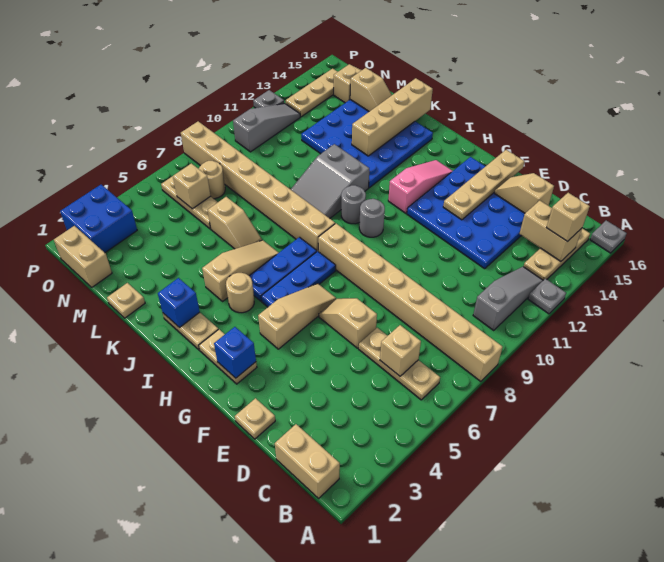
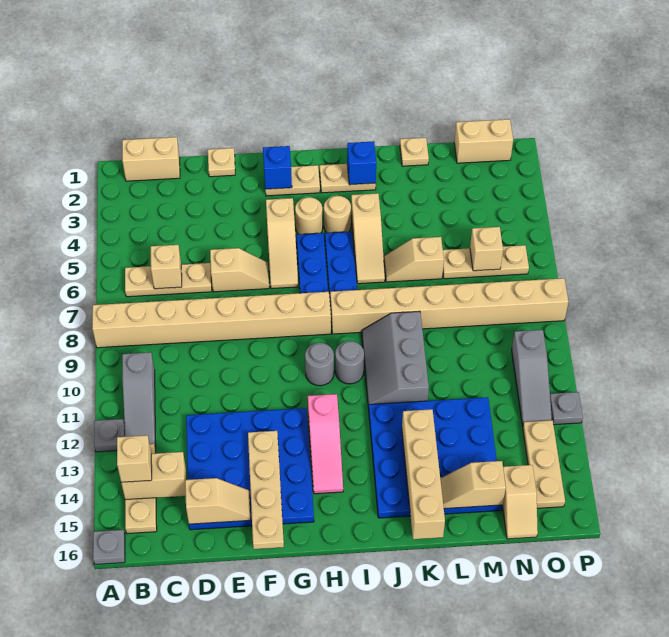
grey 2x3 slope [291,144,369,218] -> grey 2x3 slope turned to [362,311,429,408]
tan 1x1 round brick [199,161,225,199] -> tan 1x1 round brick moved to [295,197,323,234]
blue 2x2 brick [60,185,137,253] -> none

